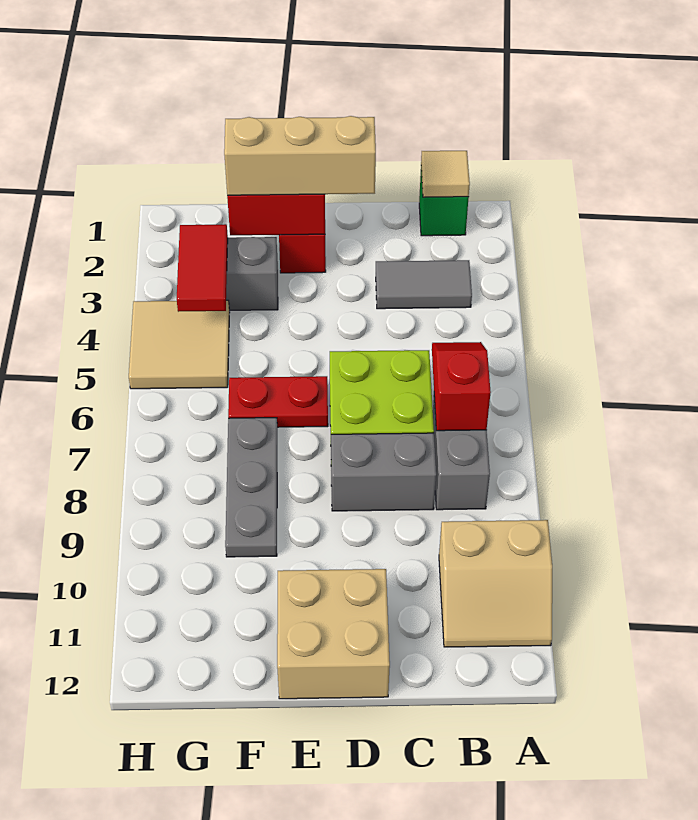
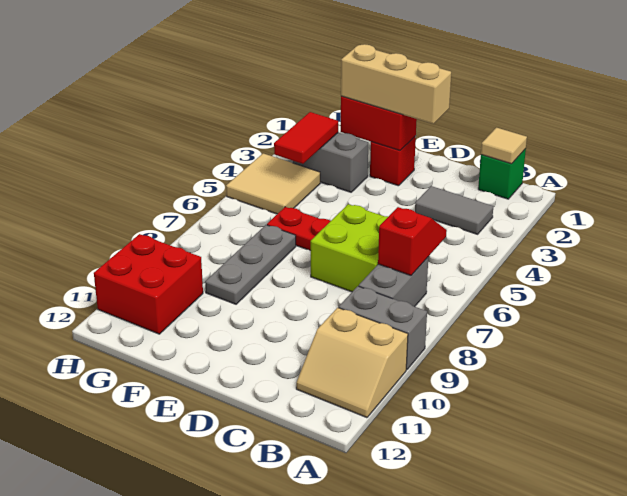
grey 1x2 brick [331,433,436,511] -> grey 1x2 brick moved to [339,286,427,370]
tan 2x2 brick [277,569,390,699] -> none
none -> red 2x2 brick [94,234,203,334]

